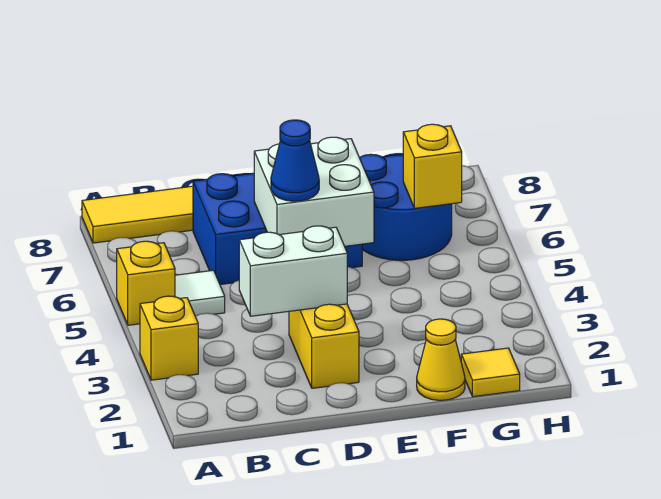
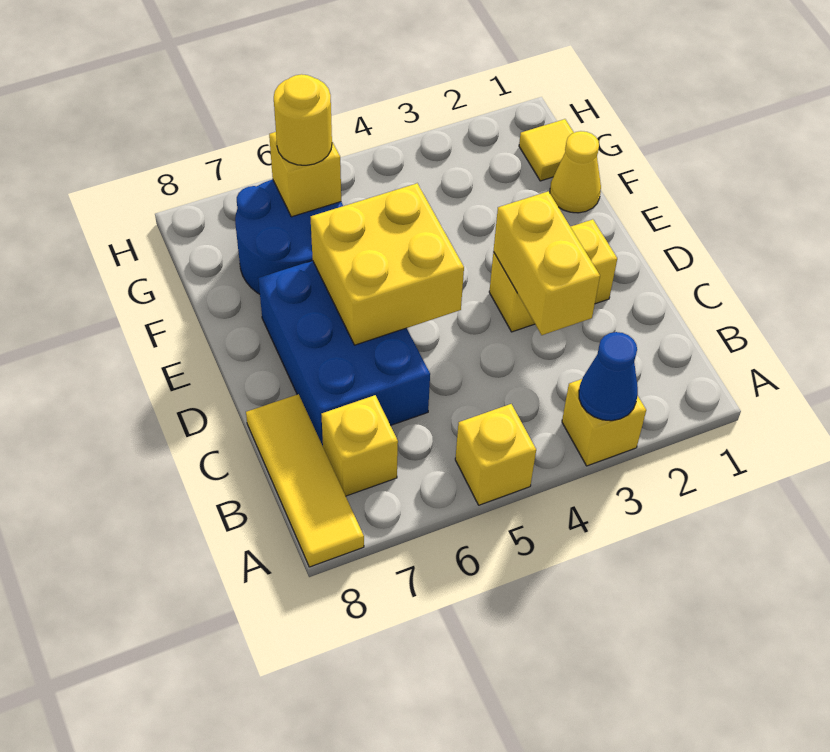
white 1x1 tile [175,270,225,317] -> none
none -> yellow 1x1 brick [321,395,398,496]
white 1x2 brick [239,226,347,316] -> yellow 1x2 brick [494,191,600,335]
white 2x2 brick [254,137,374,246] -> yellow 2x2 brick [311,183,464,345]
blue 1x1 cone [271,120,319,201] -> blue 1x1 cone moved to [579,332,638,421]
none -> yellow 1x1 round brick [274,74,332,165]

